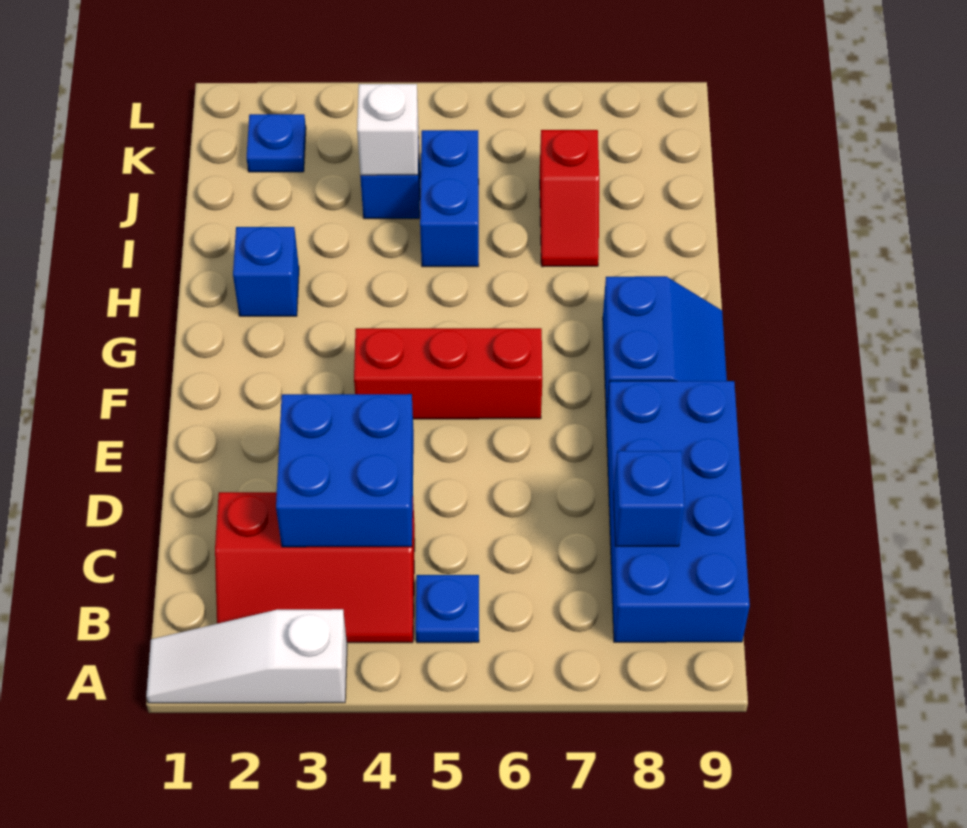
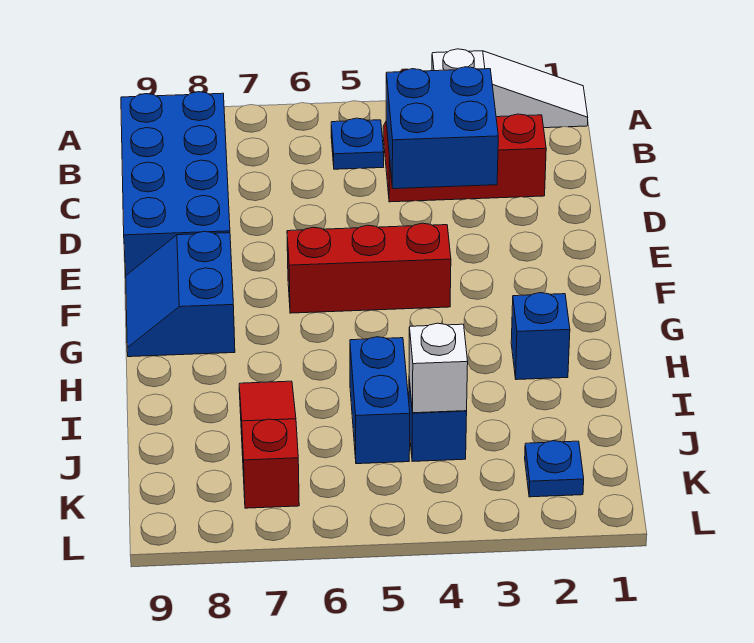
blue 1x1 brick [614,451,685,546] -> none
red 1x2 slope [540,130,599,267] -> red 1x3 slope [239,381,299,508]

